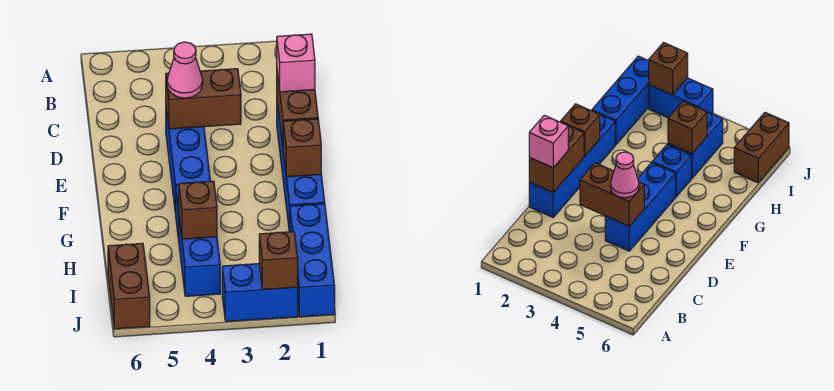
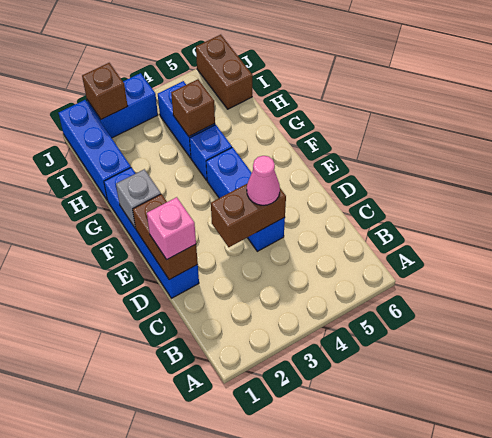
brown 1x1 brick [283,119,321,177] -> grey 1x1 brick [116,169,161,228]

